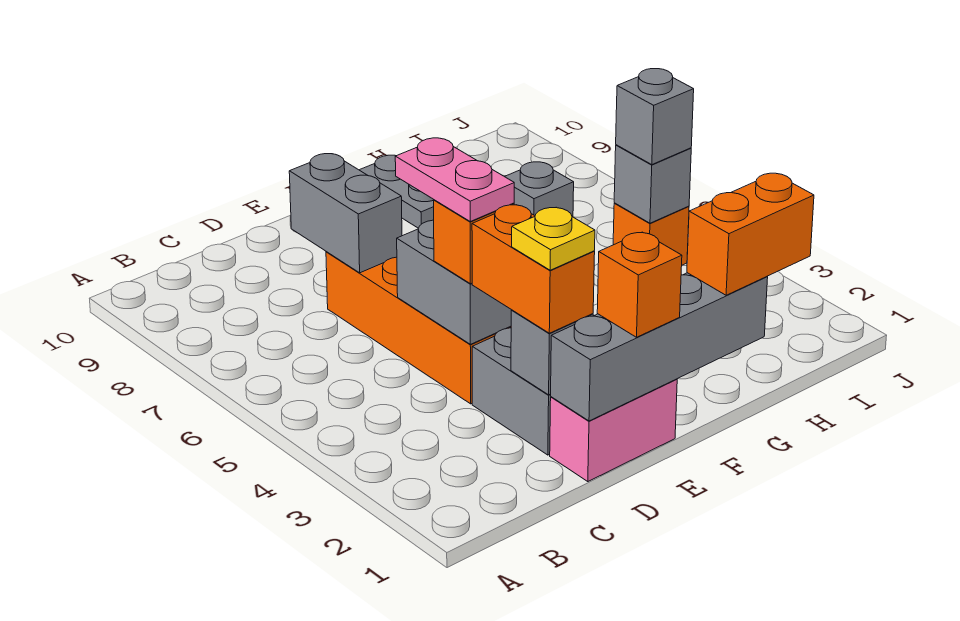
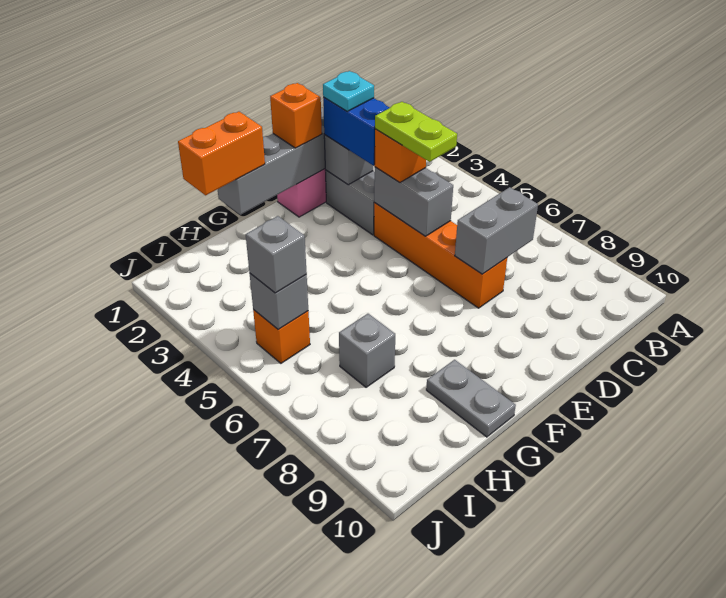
orange 1x2 brick [472,205,595,333] -> blue 1x2 brick [323,97,390,166]
yellow 1x1 plate [512,208,595,270] -> cyan 1x1 plate [323,71,374,111]
pink 1x2 plate [395,138,514,221] -> lime 1x2 plate [375,102,457,162]
grey 1x2 brick [289,154,402,273] -> grey 1x2 brick turned to [455,187,538,274]

